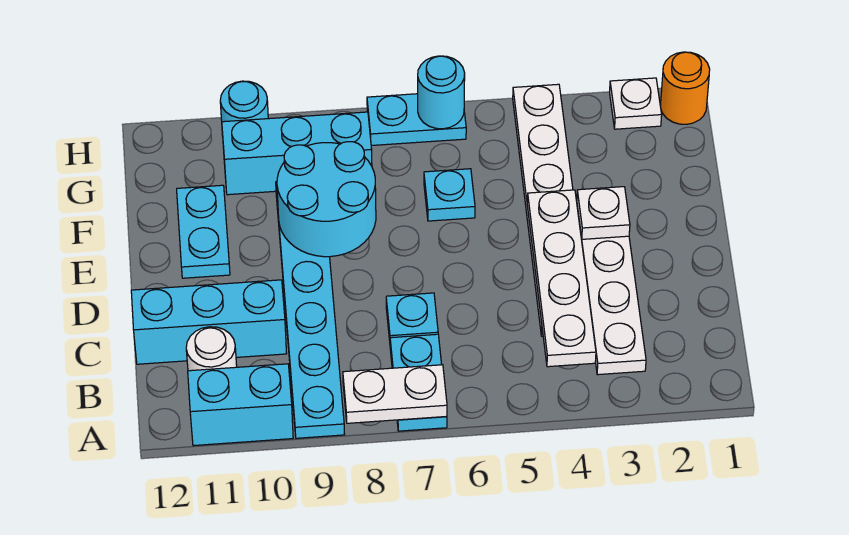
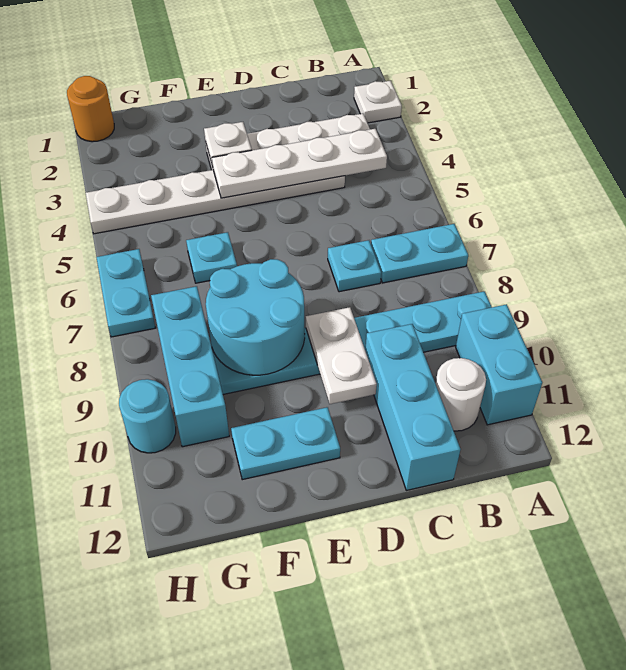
white 1x2 plate [343,365,447,423] -> white 1x2 plate moved to [306,307,377,404]
white 1x1 plate [610,78,662,129] -> white 1x1 plate moved to [354,81,402,123]
cyan 1x1 round brick [418,56,465,129] -> none

